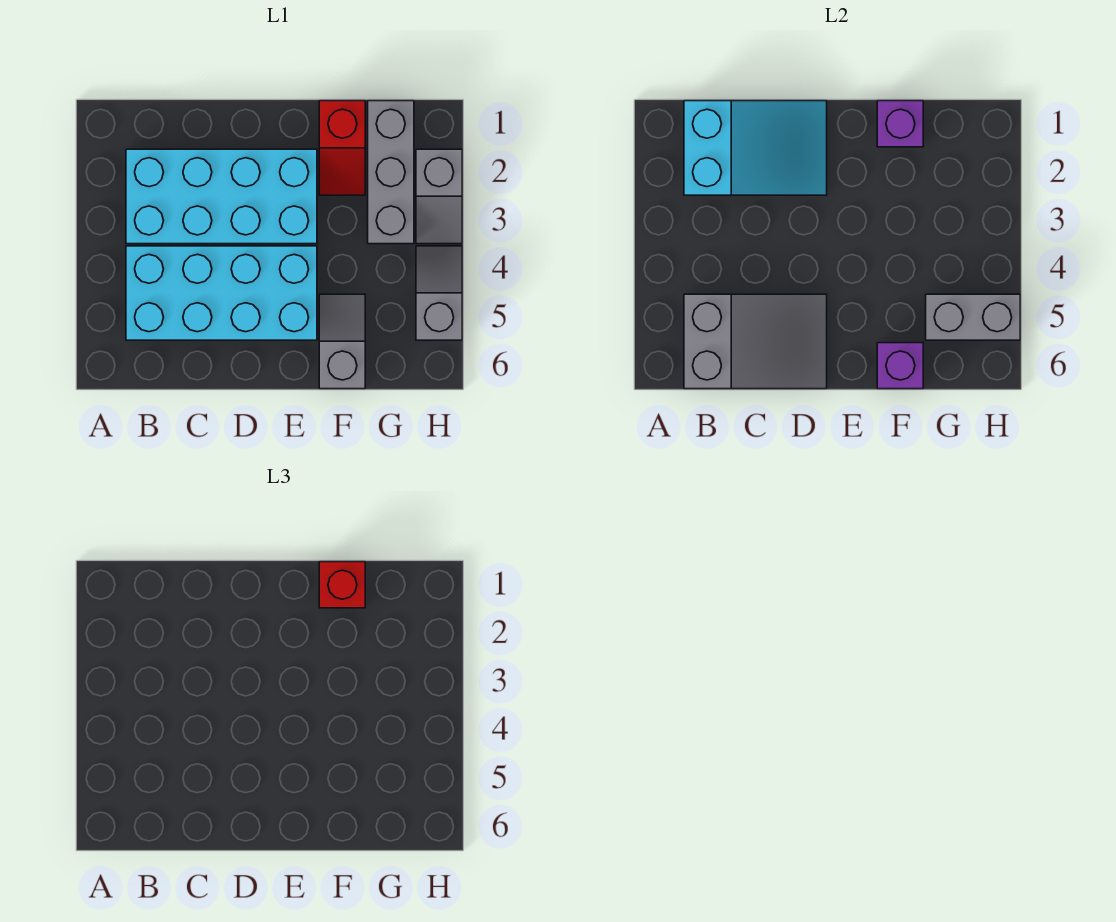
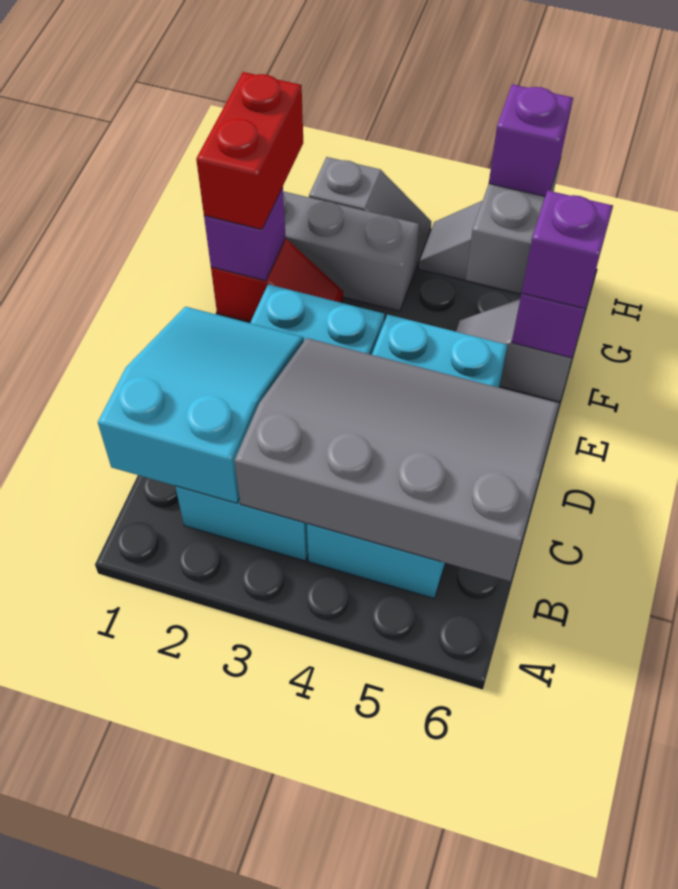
grey 2x3 slope [684,294,827,389] -> grey 3x4 slope [234,338,559,581]
red 1x1 brick [319,562,365,608] -> red 1x2 brick [196,72,303,229]
none -> purple 1x1 brick [522,191,613,309]
none -> purple 1x1 brick [489,84,573,196]

